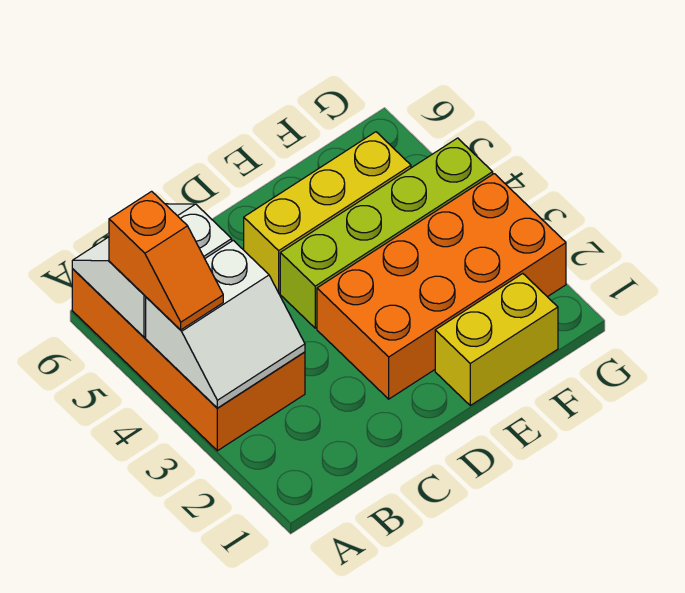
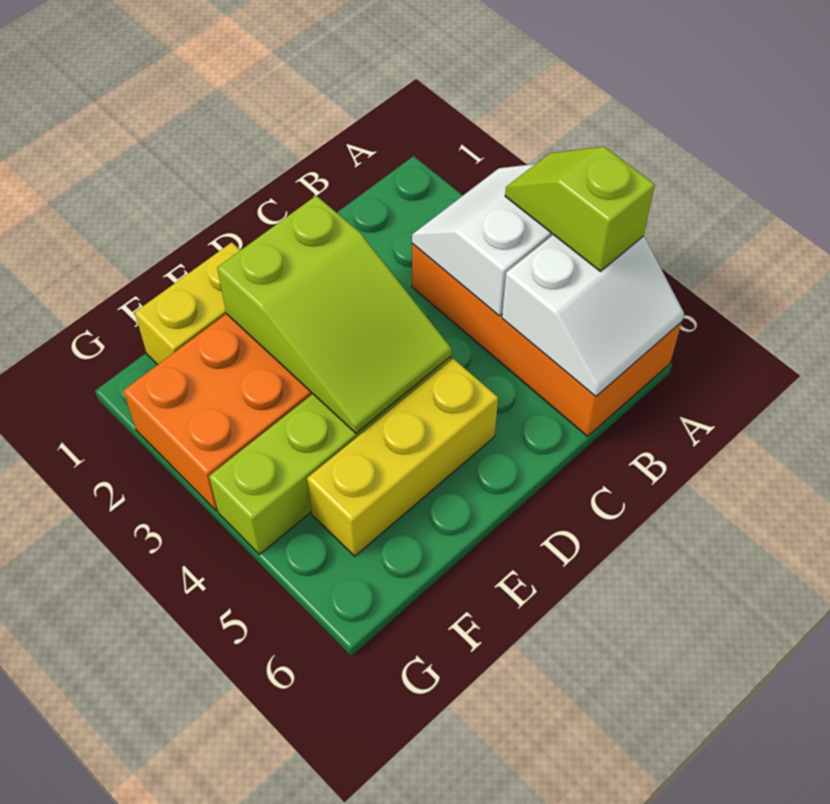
orange 1x2 slope [109,191,223,330] -> lime 1x2 slope [505,146,655,271]
none -> lime 2x3 slope [217,196,451,433]

